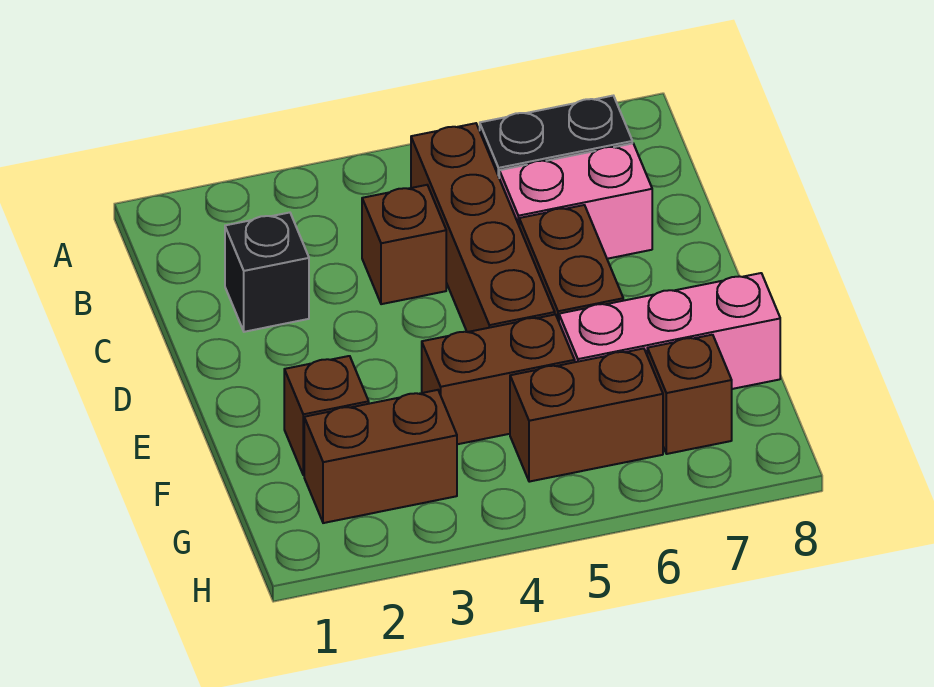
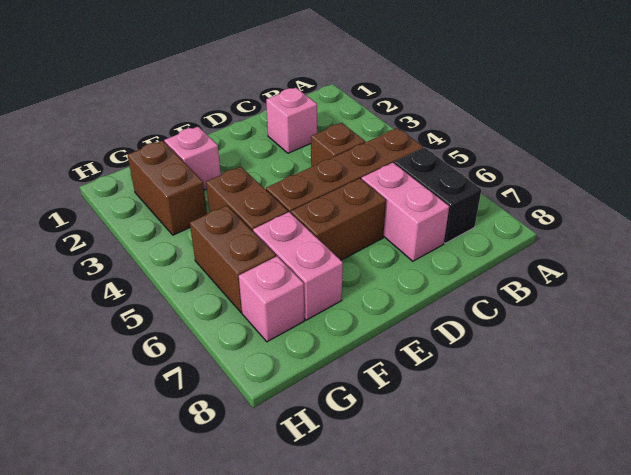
black 1x1 brick [225,213,309,332] -> pink 1x1 brick [266,88,317,153]
brown 1x1 brick [284,356,369,475] -> pink 1x1 brick [164,127,221,190]
pink 1x3 brick [559,273,780,389] -> pink 1x2 brick [253,212,343,320]
brown 1x1 brick [647,335,732,454] -> pink 1x1 brick [239,256,304,342]

